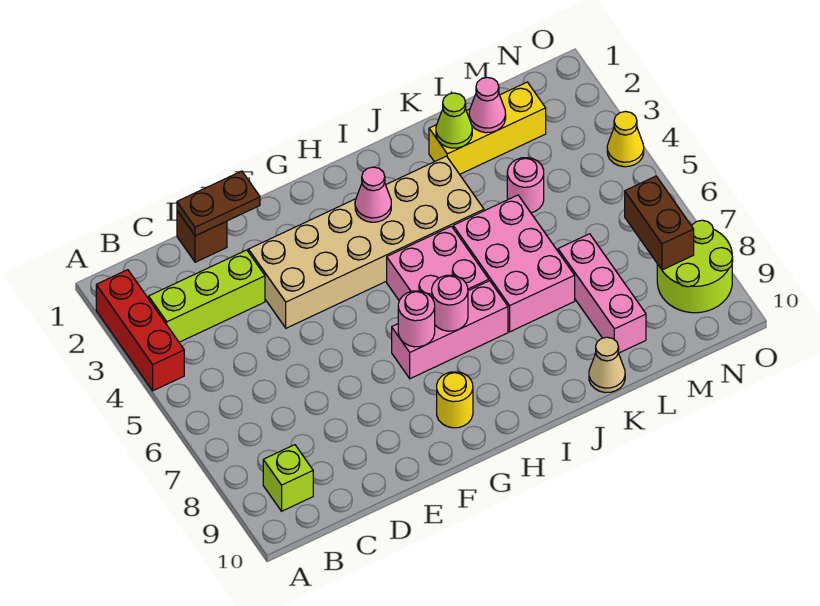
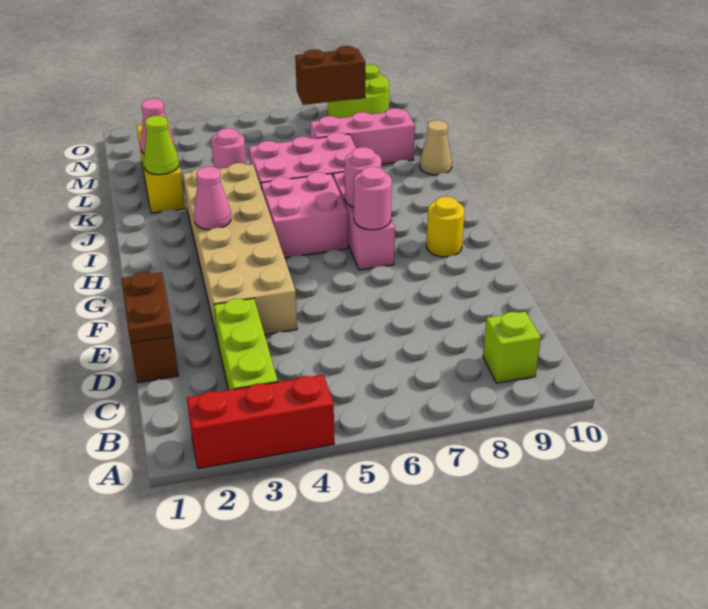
yellow 1x1 cone [607,112,644,167] -> none

